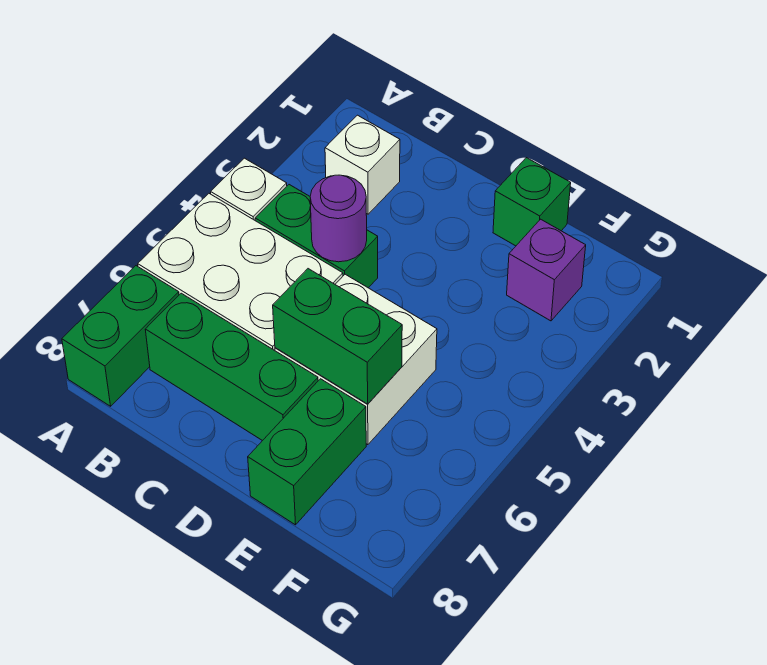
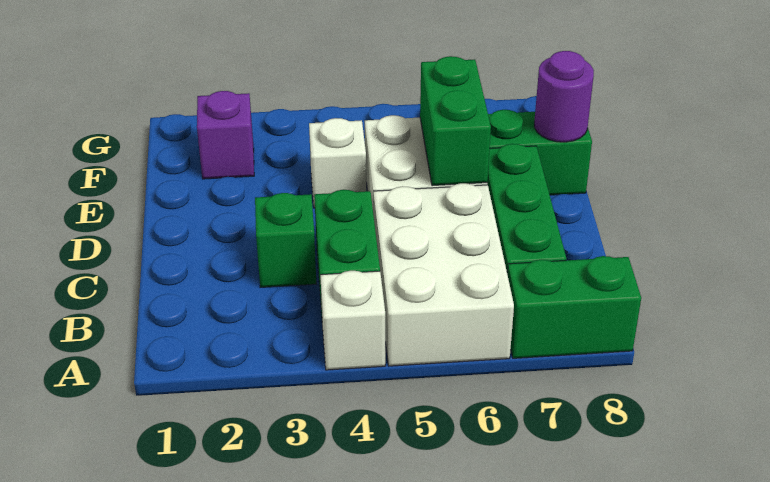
white 1x1 brick [325,115,400,214] -> white 1x1 brick moved to [309,118,366,208]
purple 1x1 round brick [310,175,367,262] -> purple 1x1 round brick moved to [534,51,594,142]
green 1x1 brick [493,158,571,246] -> green 1x1 brick moved to [255,193,316,287]

